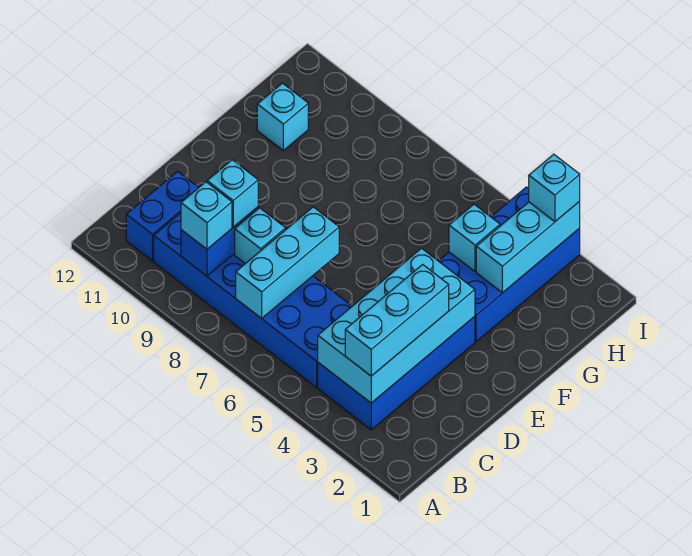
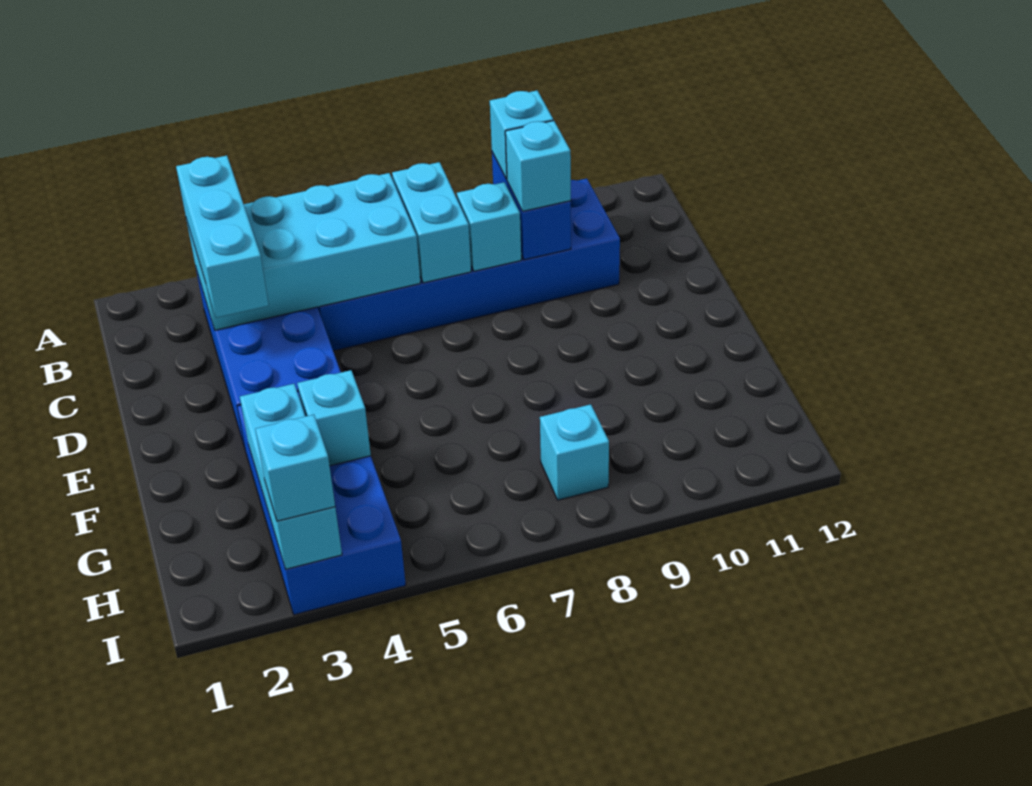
cyan 2x4 brick [318,248,475,403] -> cyan 2x4 brick turned to [186,173,421,330]
cyan 1x3 brick [236,207,339,318] -> cyan 1x2 brick [392,162,471,283]
blue 1x2 brick [126,171,199,261] -> none
cyan 1x1 brick [257,83,308,150] -> cyan 1x1 brick moved to [540,404,609,500]

